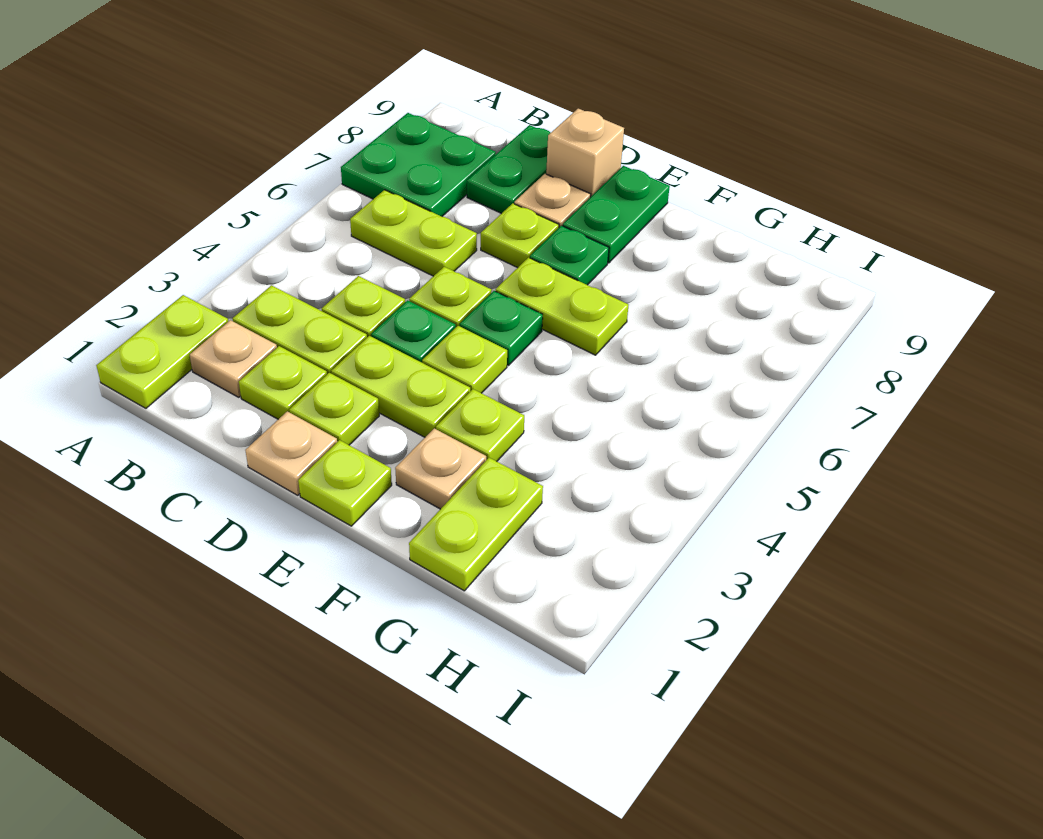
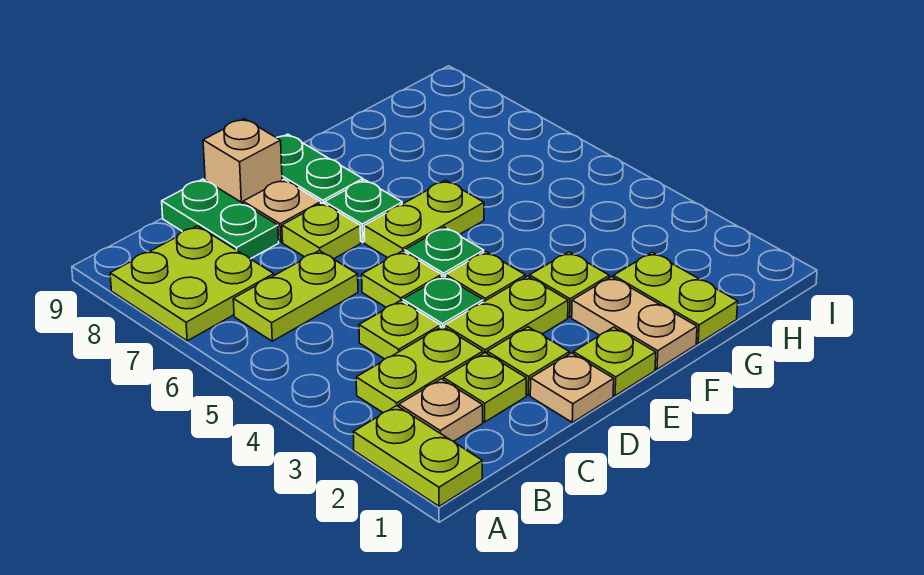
green 2x2 plate [341,113,496,216] -> lime 2x2 plate [110,226,274,341]
tan 1x1 plate [395,428,486,509] -> tan 1x2 plate [572,277,697,369]

